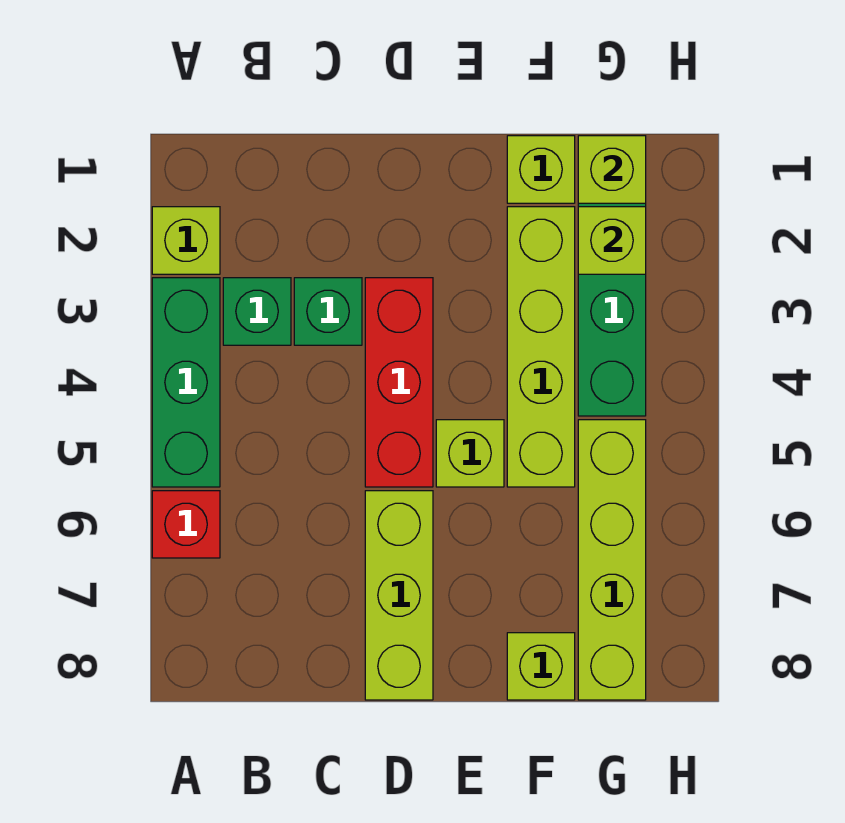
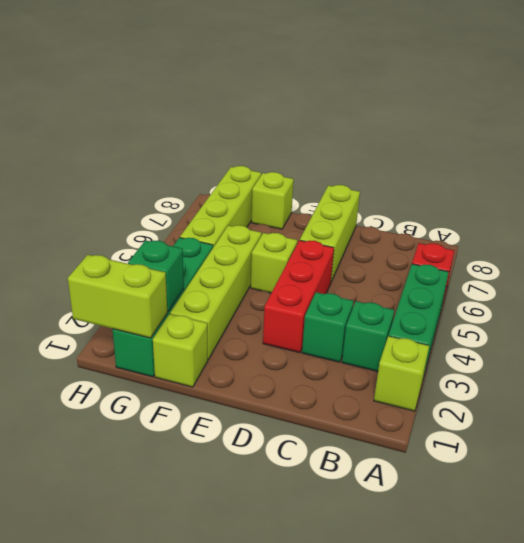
lime 1x1 brick [578,136,646,203] -> lime 1x2 brick [68,255,167,338]
lime 1x1 brick [578,207,646,274] -> green 1x1 brick [128,240,184,312]

